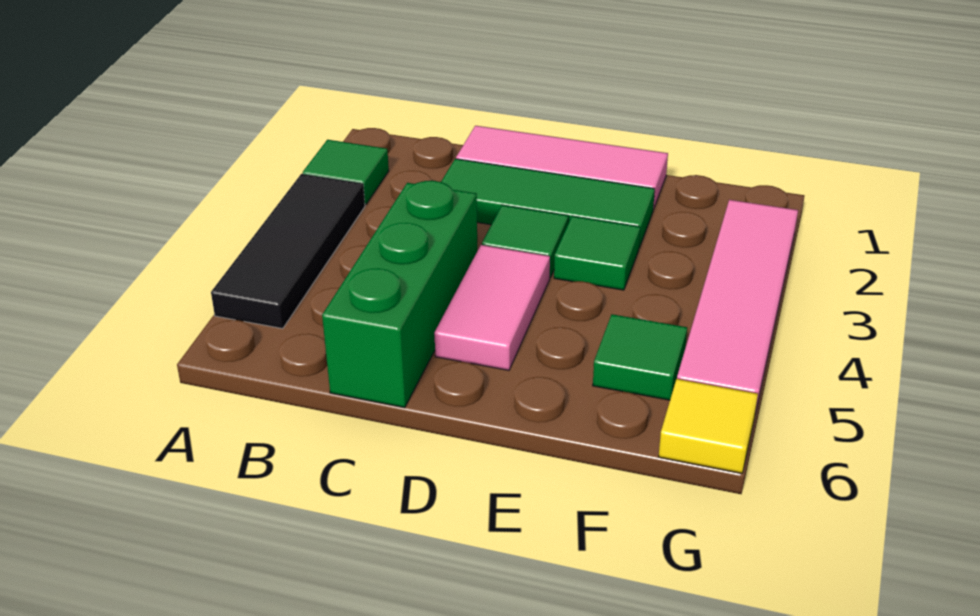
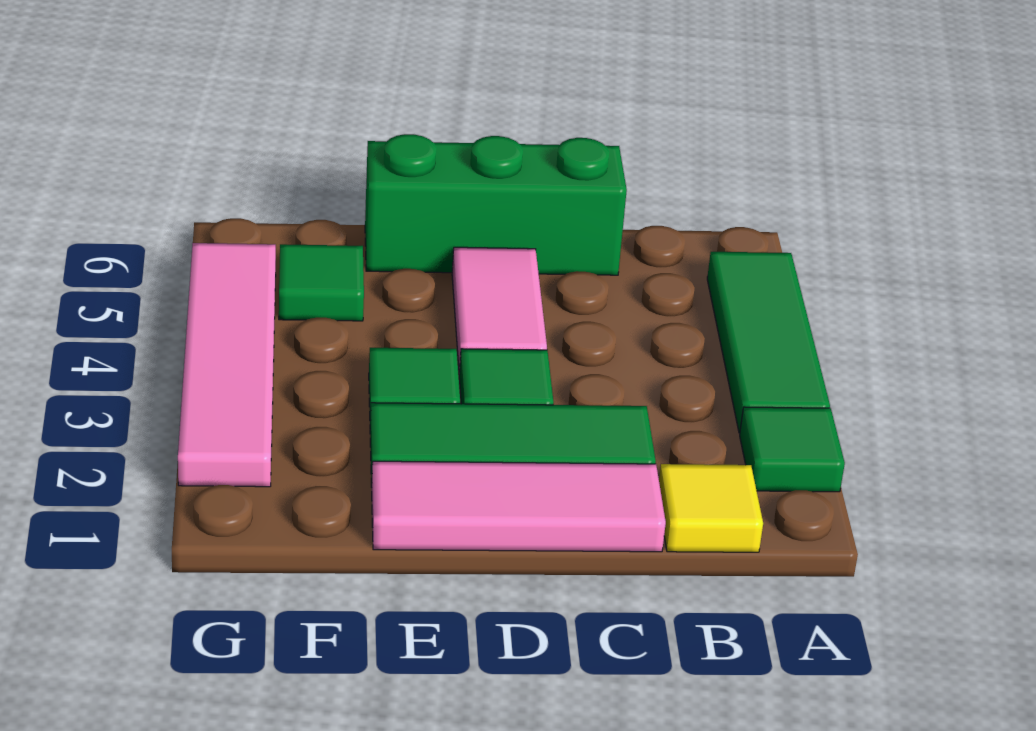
black 1x3 tile [211,174,365,329] -> green 1x3 tile [707,252,830,433]
green 1x3 brick [322,181,477,408] -> green 1x3 brick turned to [365,134,627,275]
yellow 1x1 tile [659,379,758,473] -> yellow 1x1 tile moved to [659,464,763,552]

